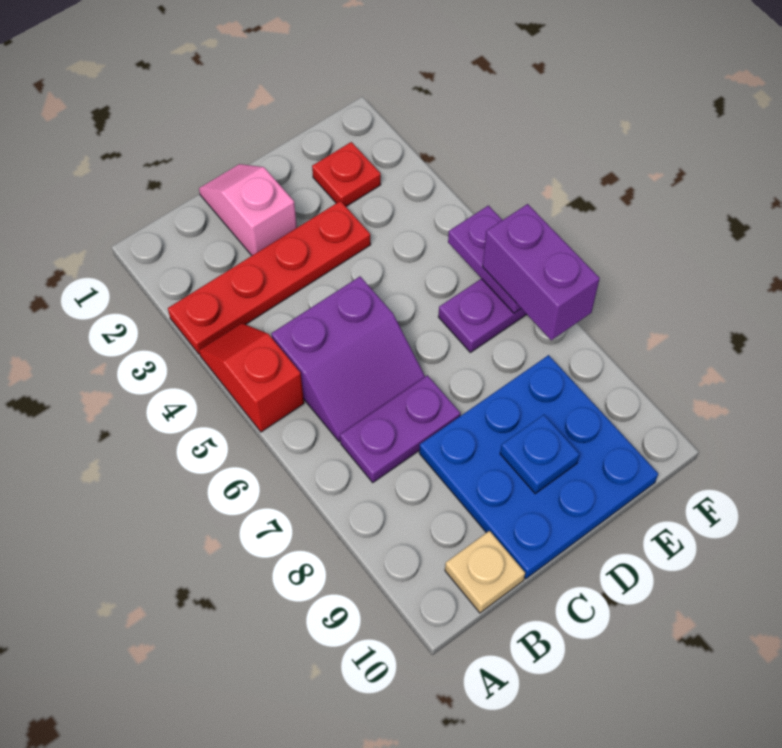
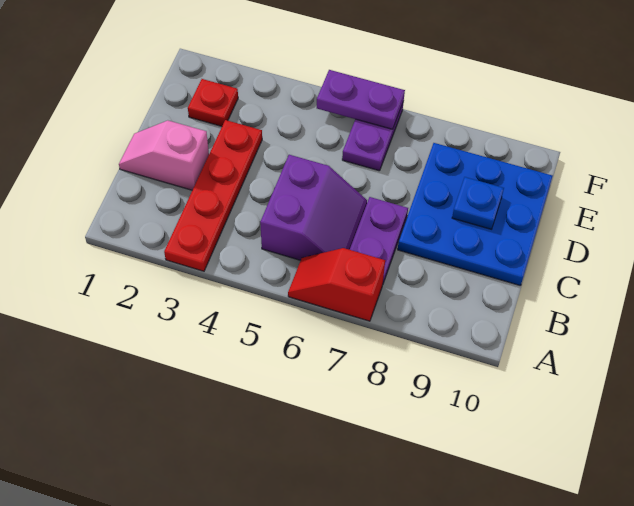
red 1x2 slope [199,323,304,432] -> red 1x2 slope moved to [288,248,385,321]
tan 1x1 plate [445,531,525,613] -> none
purple 1x2 brick [483,204,600,340] -> none

